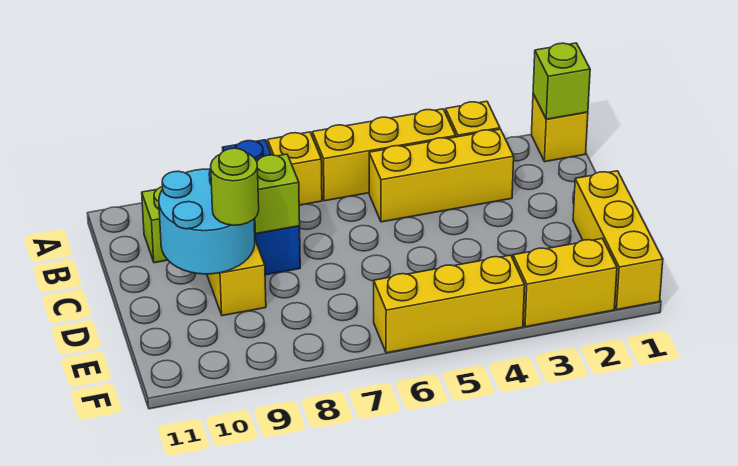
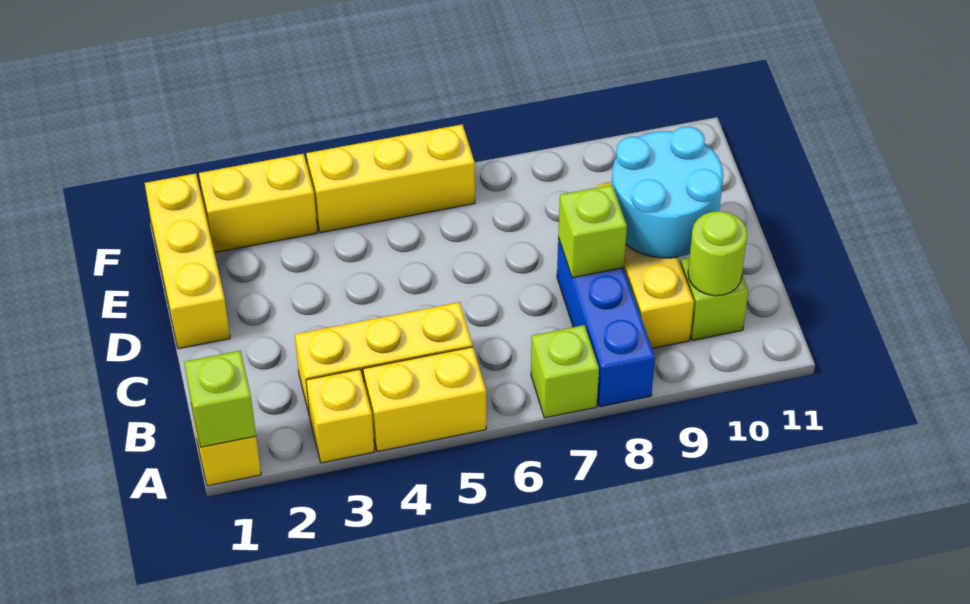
yellow 1x3 brick [312,109,456,201] -> yellow 1x2 brick [363,347,486,452]
yellow 1x1 brick [268,132,322,205] -> lime 1x1 brick [531,325,599,418]
lime 1x1 round brick [211,148,259,225] -> lime 1x1 round brick moved to [688,211,747,296]

